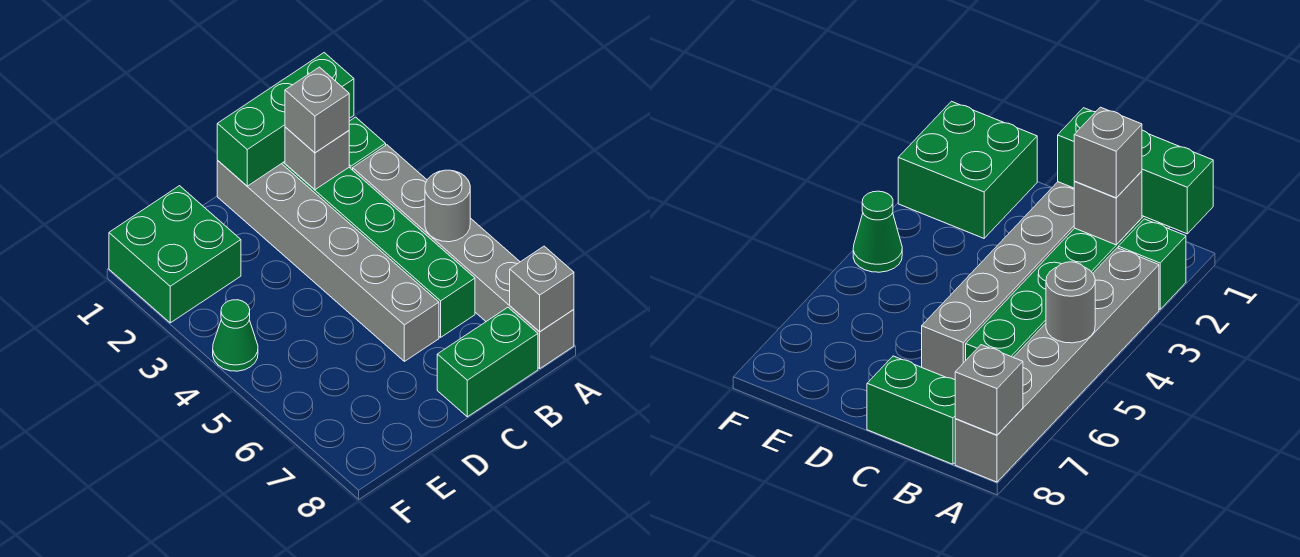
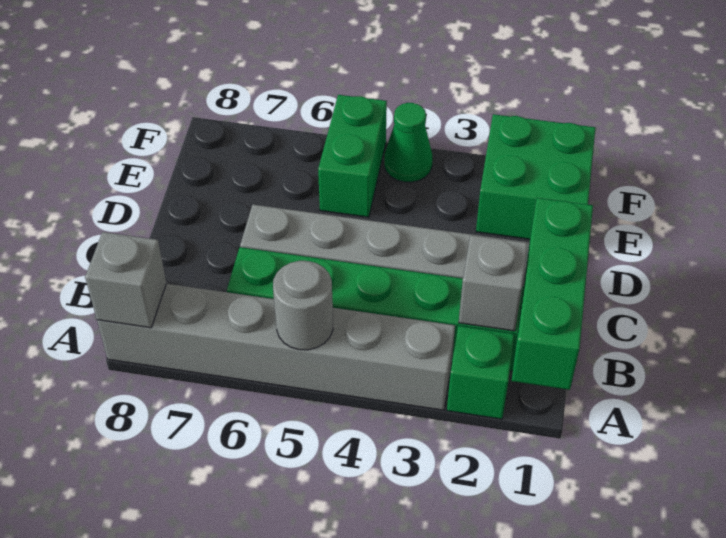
grey 1x1 brick [285,67,349,153] -> none
green 1x2 brick [437,307,538,417] -> green 1x2 brick moved to [318,95,387,217]

